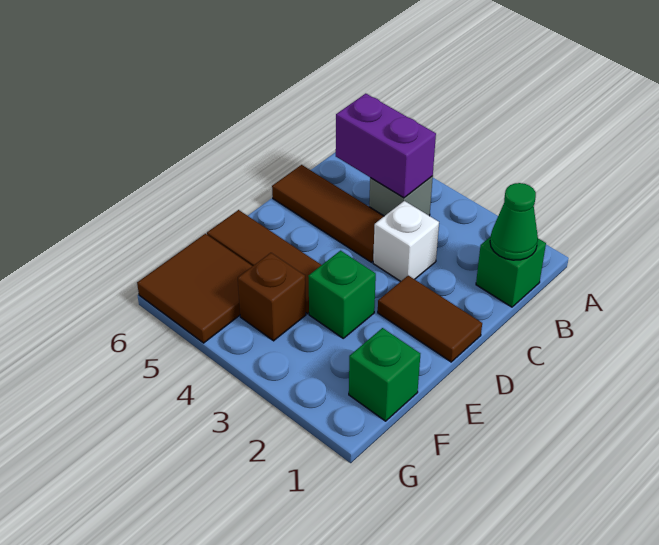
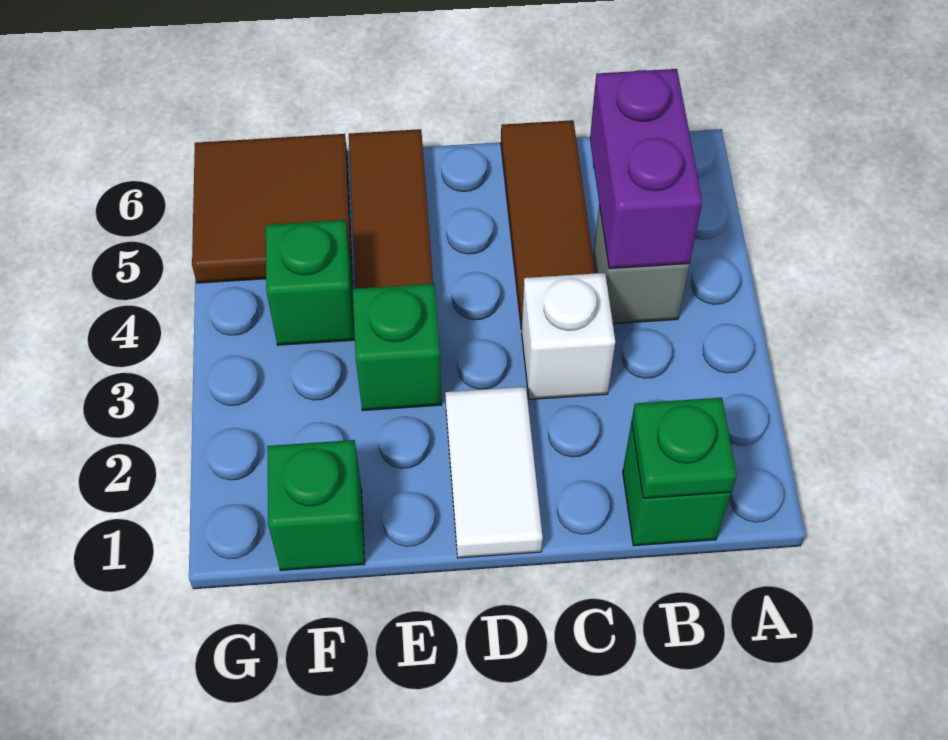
green 1x1 cone [490,183,538,260] -> green 1x1 plate [632,398,736,498]
brown 1x2 tile [378,276,482,362] -> white 1x2 tile [445,387,543,558]
brown 1x1 brick [238,253,306,341] -> green 1x1 brick [266,220,355,345]

